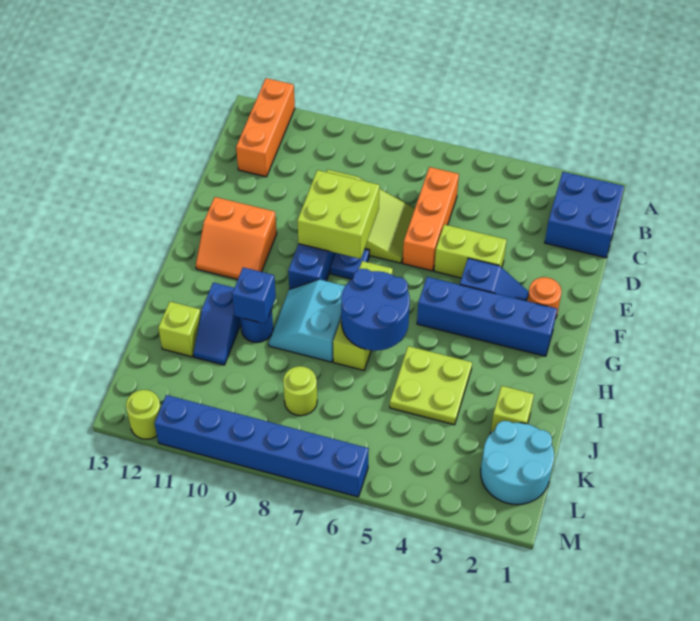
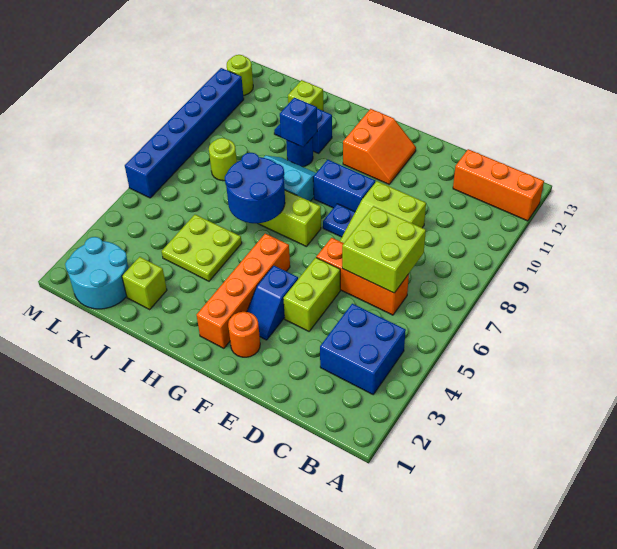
blue 2x2 brick [545,172,624,258] -> blue 2x2 brick moved to [320,304,406,394]
lime 2x2 brick [297,170,380,259] -> lime 2x2 brick moved to [342,206,426,293]
orange 2x2 slope [196,197,277,279] -> orange 2x2 slope turned to [343,109,416,184]
blue 1x4 brick [417,277,557,356] -> orange 1x4 brick [197,234,290,348]

